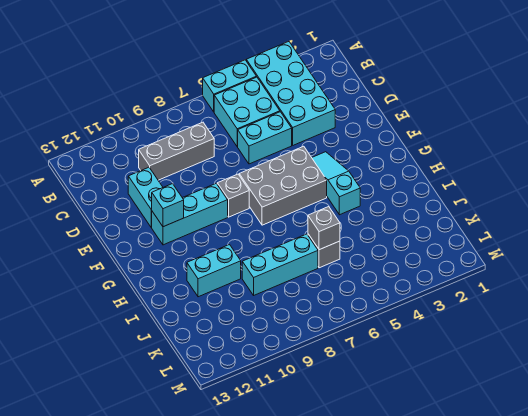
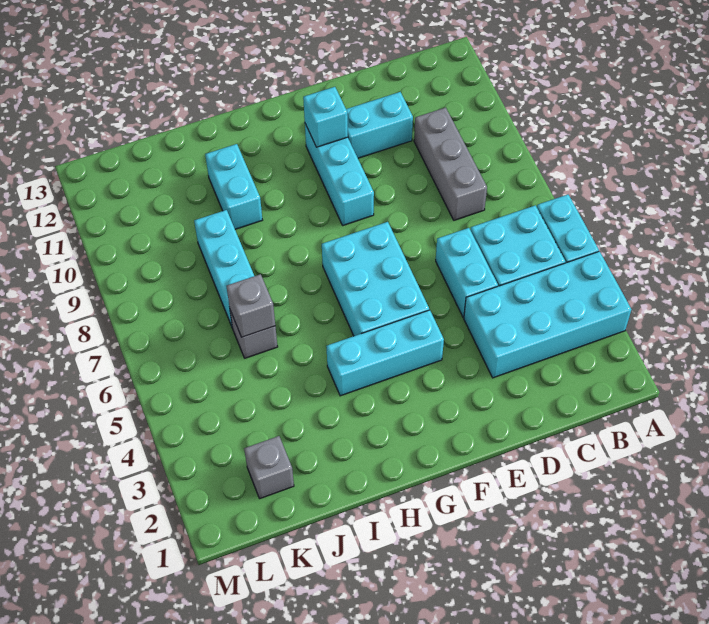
cyan 1x3 slope [312,152,360,215] -> cyan 1x3 brick [326,310,444,396]
grey 2x3 brick [239,146,327,225] -> cyan 2x3 brick [322,222,429,336]
grey 1x1 brick [217,174,249,217] -> grey 1x1 brick moved to [244,436,294,499]

